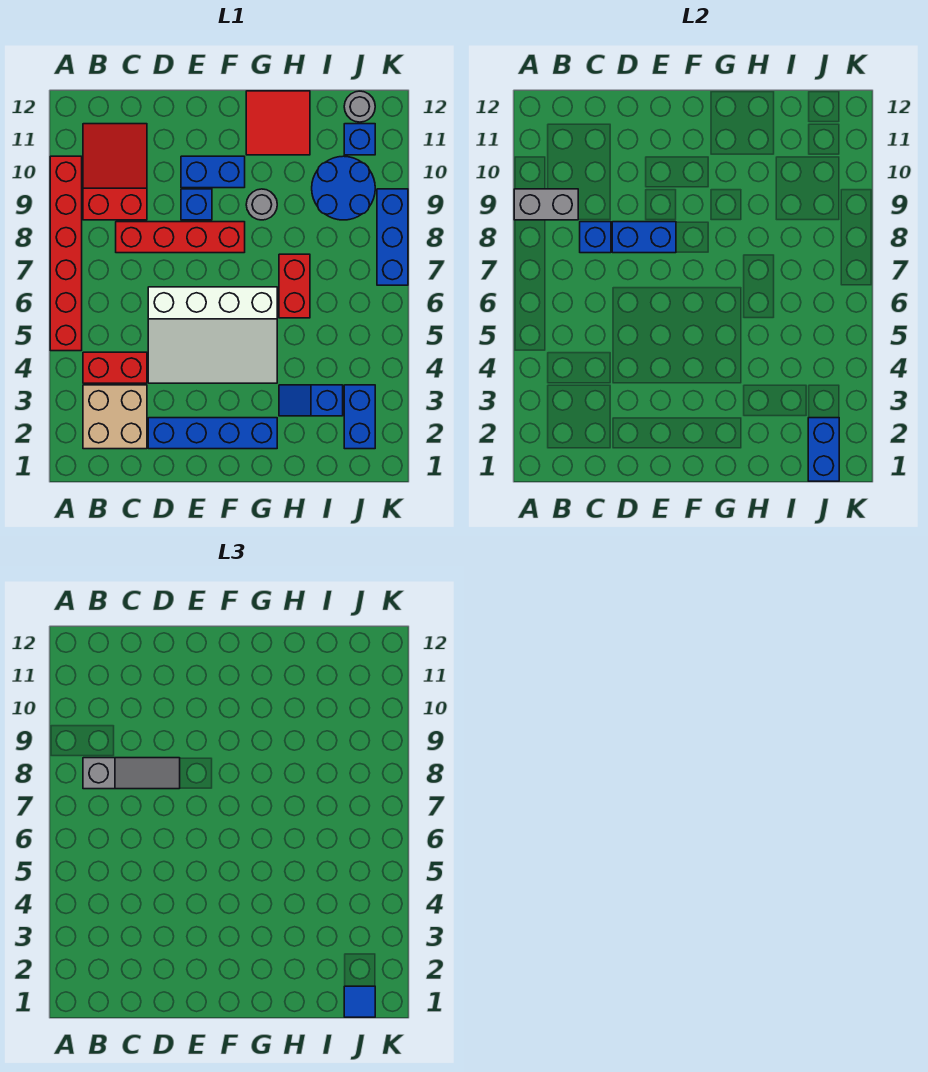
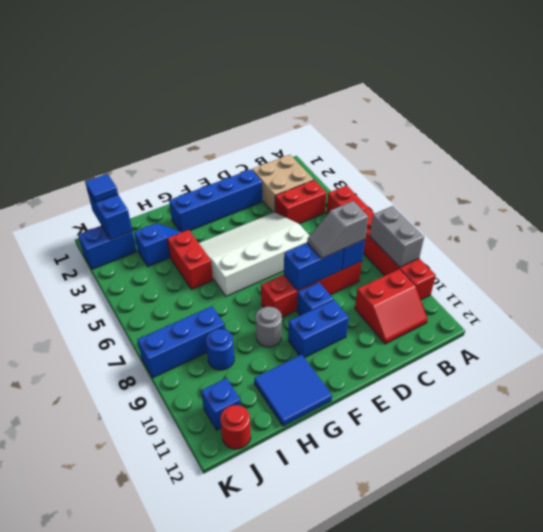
grey 1x2 brick [514,189,578,220] -> grey 1x2 brick turned to [370,206,424,267]
grey 1x3 slope [83,758,180,789] -> grey 1x2 slope [307,201,368,259]
red 2x3 slope [83,124,147,220] -> red 2x2 slope [355,269,428,344]
red 2x2 tile [246,91,310,155] -> blue 2x2 tile [254,354,332,426]
red 1x2 brick [279,254,310,318] -> red 1x2 brick moved to [167,230,213,290]
blue 2x2 round brick [312,156,375,220] -> blue 1x1 round brick [206,329,234,370]
blue 1x2 brick [344,385,375,449] -> blue 1x2 brick turned to [78,226,137,269]
grey 1x1 round brick [344,91,375,122] -> red 1x1 round brick [220,405,251,449]
blue 1x3 brick [377,189,408,285] -> blue 1x3 brick turned to [137,306,225,378]

